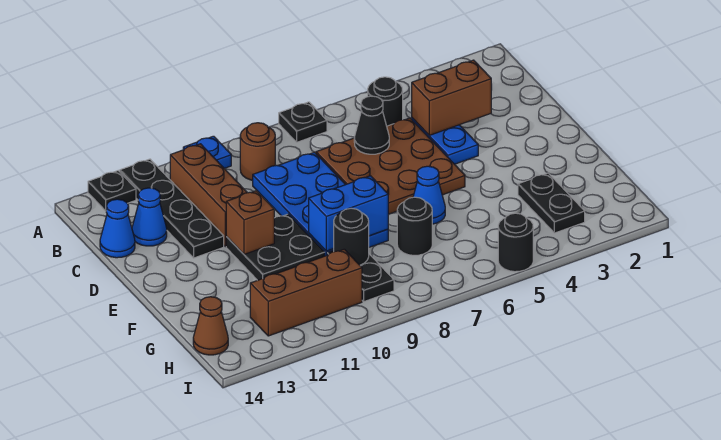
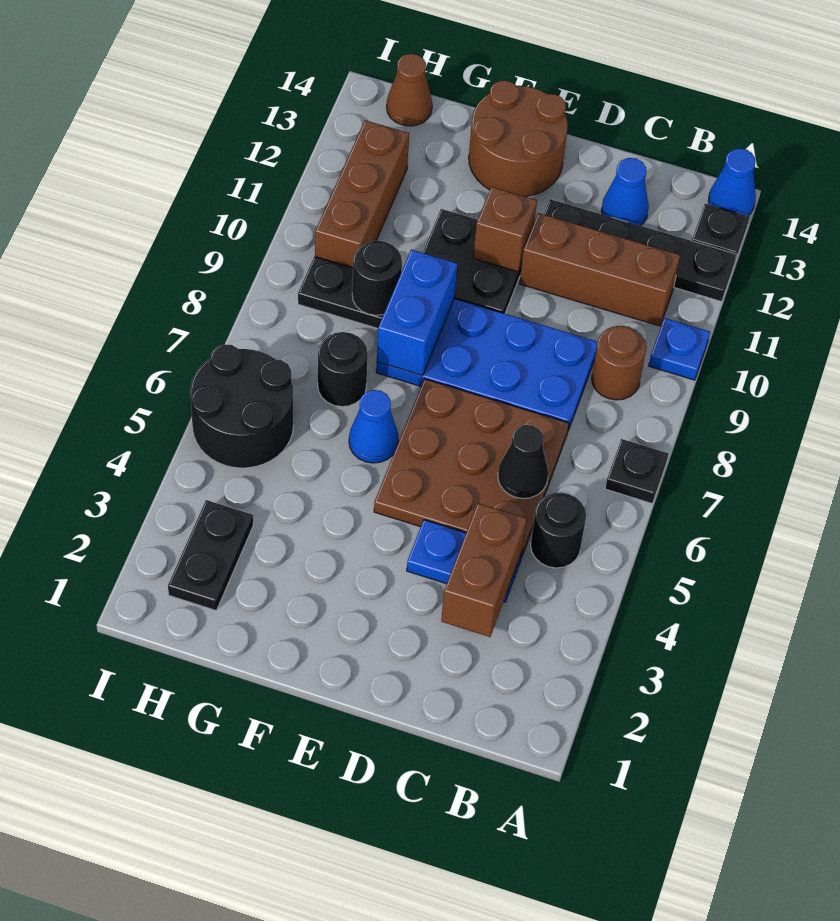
blue 1x1 cone [100,199,135,258] -> blue 1x1 cone moved to [708,148,756,216]
none -> brown 2x2 round brick [469,80,568,197]
black 1x2 plate [518,173,585,233] -> black 1x2 plate turned to [168,500,253,610]
black 1x1 round brick [498,213,533,272] -> black 2x2 round brick [190,344,293,468]

